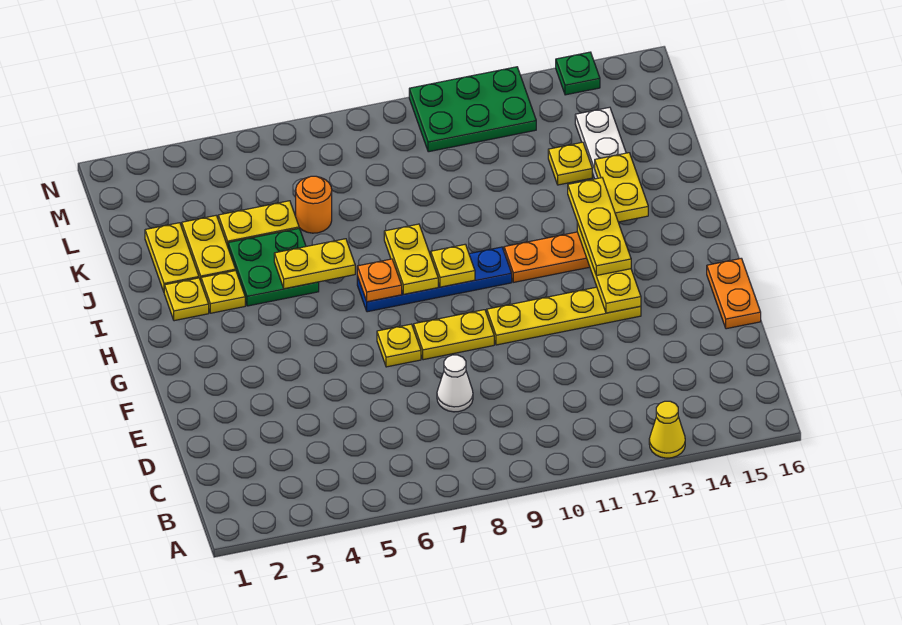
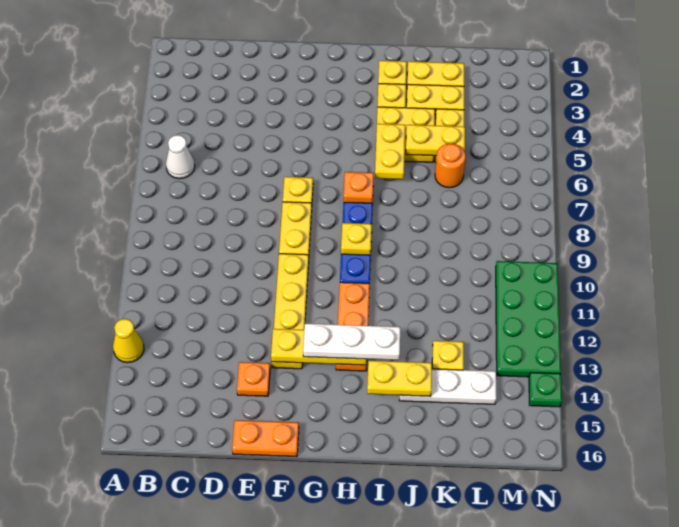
white 1x1 cone [437,355,473,412] -> white 1x1 cone moved to [166,135,195,179]
none -> orange 1x1 plate [237,362,270,396]
yellow 1x3 plate [568,178,631,276] -> white 1x3 plate [303,324,400,360]
yellow 1x2 plate [384,224,438,294] -> yellow 1x2 plate moved to [406,125,465,156]
green 2x2 plate [228,229,319,306] -> yellow 2x2 plate [377,107,435,162]
green 2x3 plate [409,67,536,152] -> green 2x4 plate [496,261,561,377]

